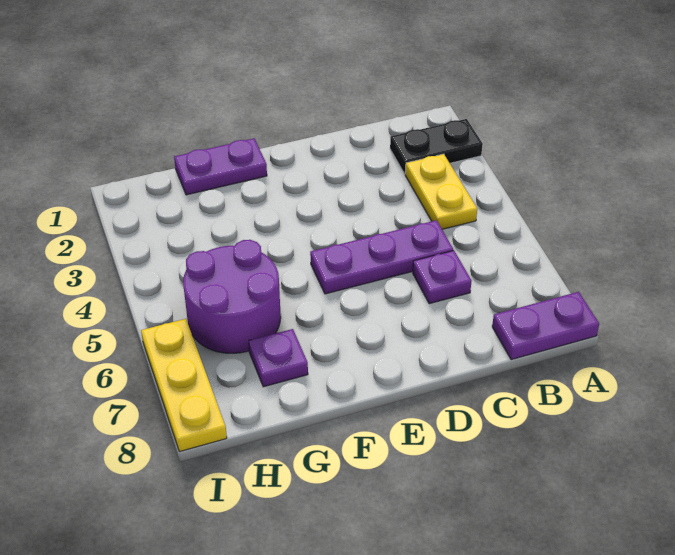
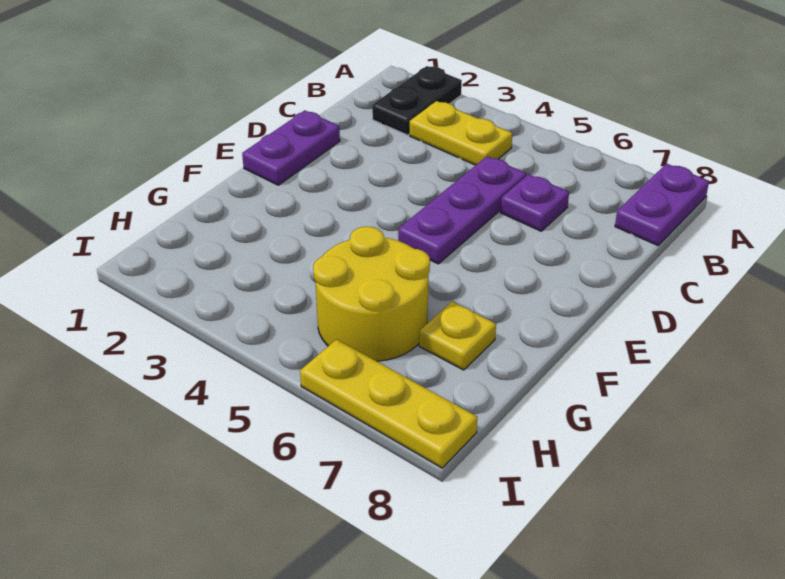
purple 1x2 plate [174,138,267,195] -> purple 1x2 plate moved to [242,110,340,185]
purple 2x2 round brick [183,240,281,353] -> yellow 2x2 round brick [313,226,430,361]
purple 1x1 plate [249,329,308,387] -> yellow 1x1 plate [419,302,496,370]

